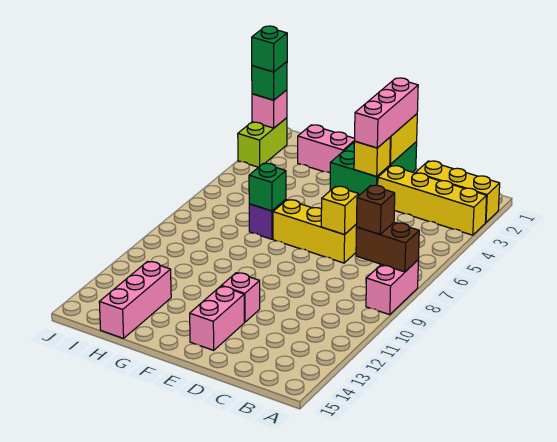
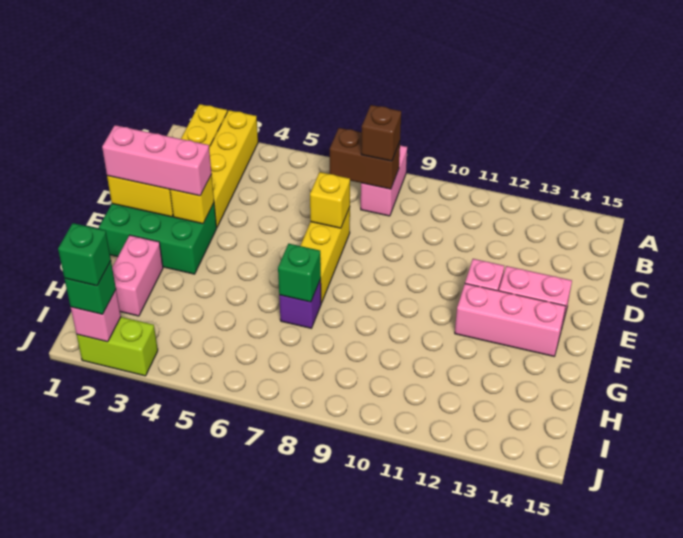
pink 1x2 brick [366,260,418,315] -> pink 1x2 brick turned to [361,145,407,216]
brown 1x2 brick [356,222,419,272] -> brown 1x2 brick turned to [330,128,400,189]
pink 1x3 brick [99,261,171,338] -> pink 1x3 brick moved to [455,284,566,356]

